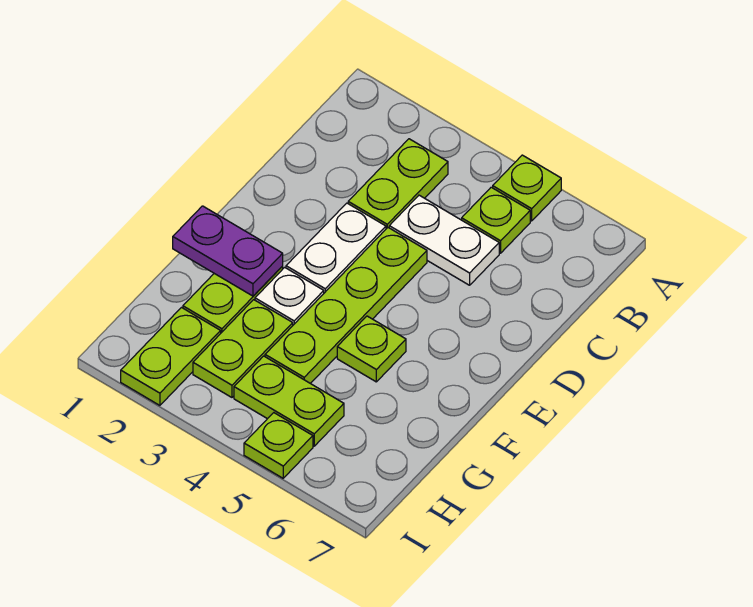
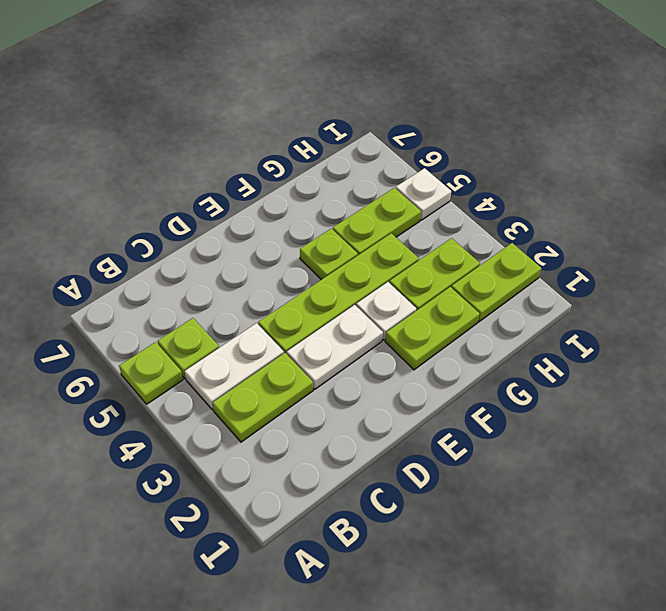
white 1x2 plate [389,195,499,285] -> white 1x2 plate turned to [185,323,284,410]
purple 1x2 plate [173,206,283,296] -> none
lime 1x2 plate [234,356,344,446] -> lime 1x2 plate turned to [333,188,421,255]
lime 1x1 plate [244,413,313,478] -> white 1x1 plate [396,168,451,220]

